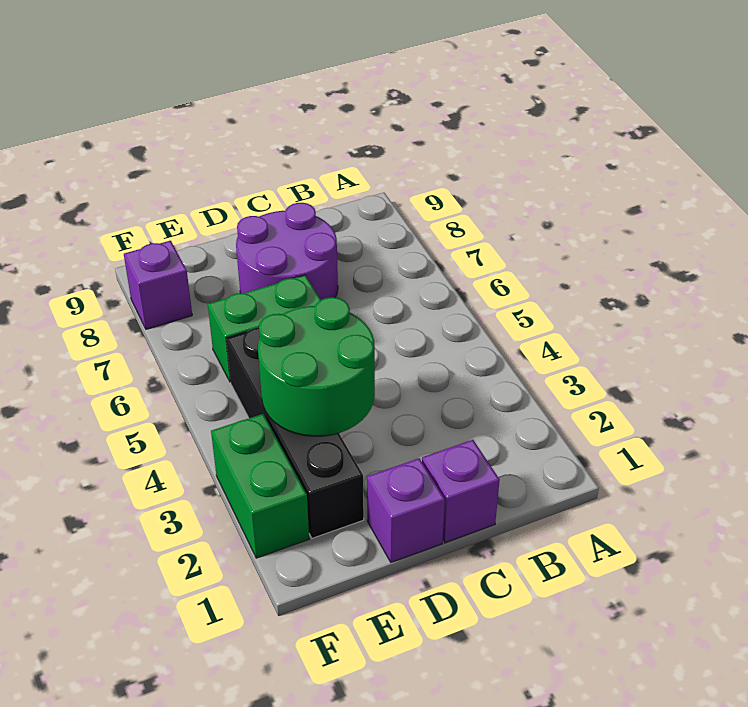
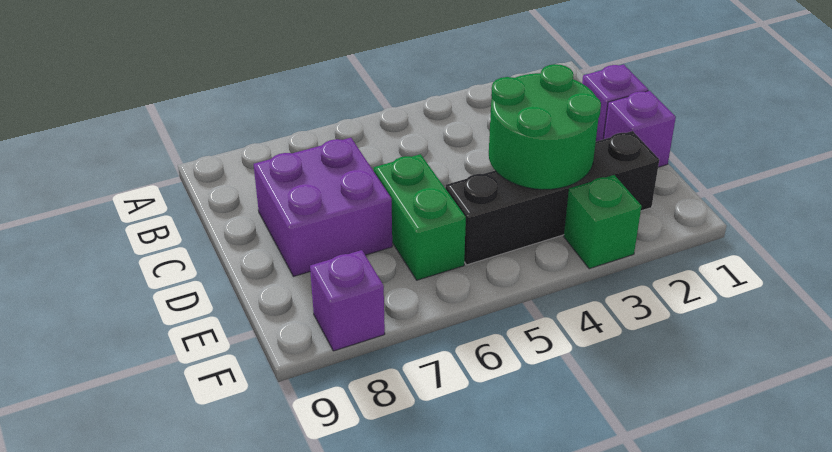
purple 2x2 round brick [236,203,338,300] -> purple 2x2 brick [254,138,392,277]
green 1x2 brick [211,414,309,558] -> green 1x1 brick [564,175,641,269]

